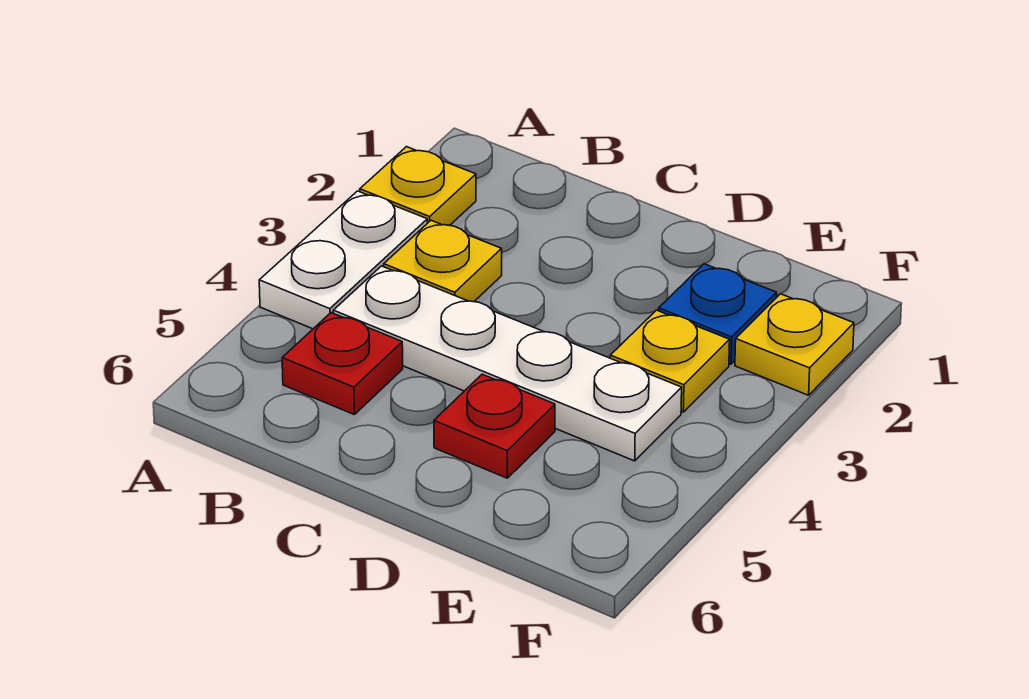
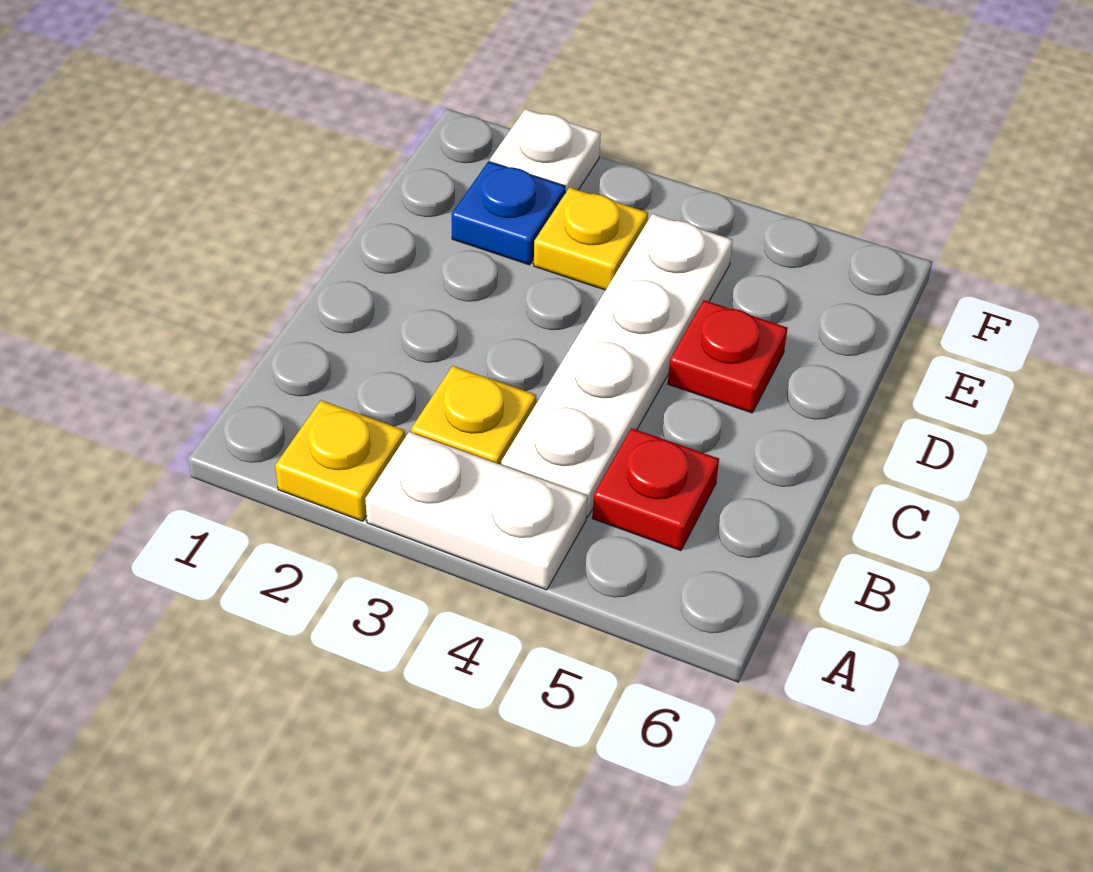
yellow 1x1 plate [735,294,854,395] -> white 1x1 plate [490,109,601,193]

